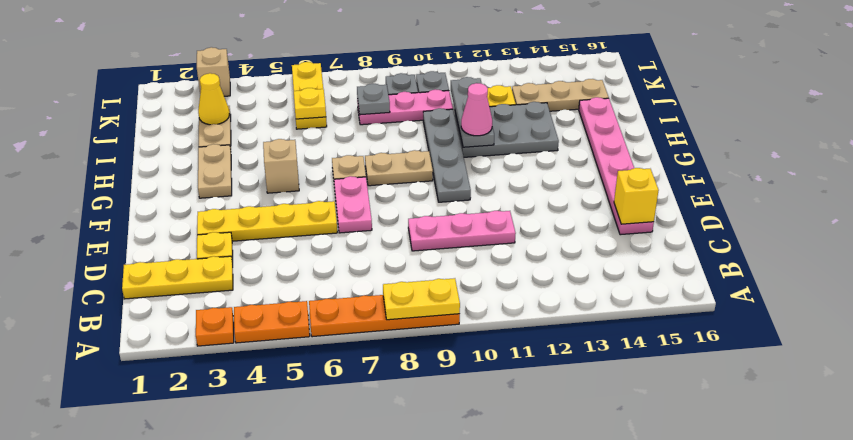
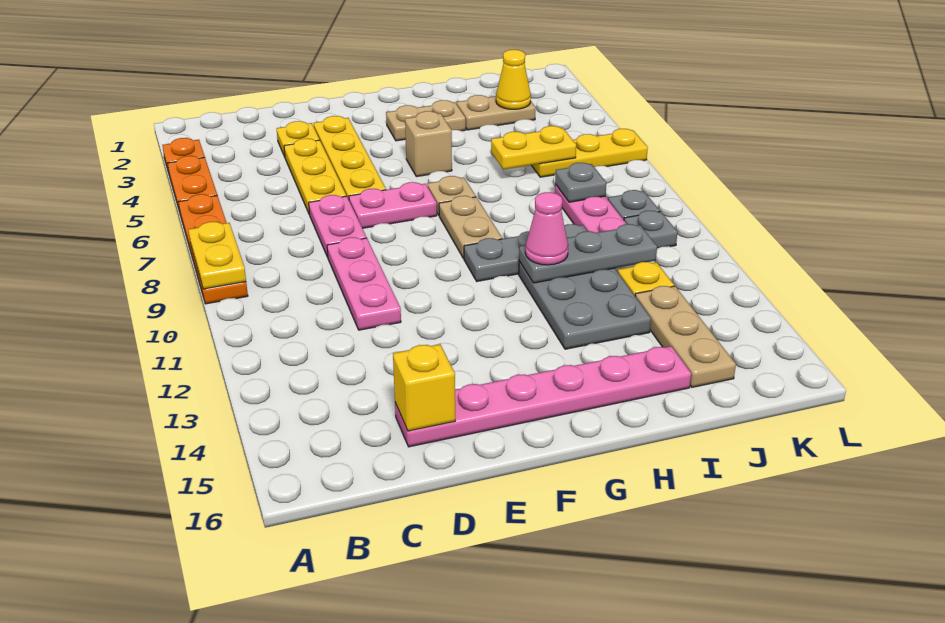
yellow 1x3 plate [122,256,233,299] -> yellow 1x3 plate moved to [284,138,346,215]
none -> pink 1x2 plate [309,195,367,257]
grey 1x4 plate [423,108,471,202] -> grey 1x3 plate [464,224,587,281]
yellow 1x1 plate [294,88,326,119] -> yellow 1x2 plate [491,126,576,170]
tan 1x1 brick [197,47,230,96] -> none

